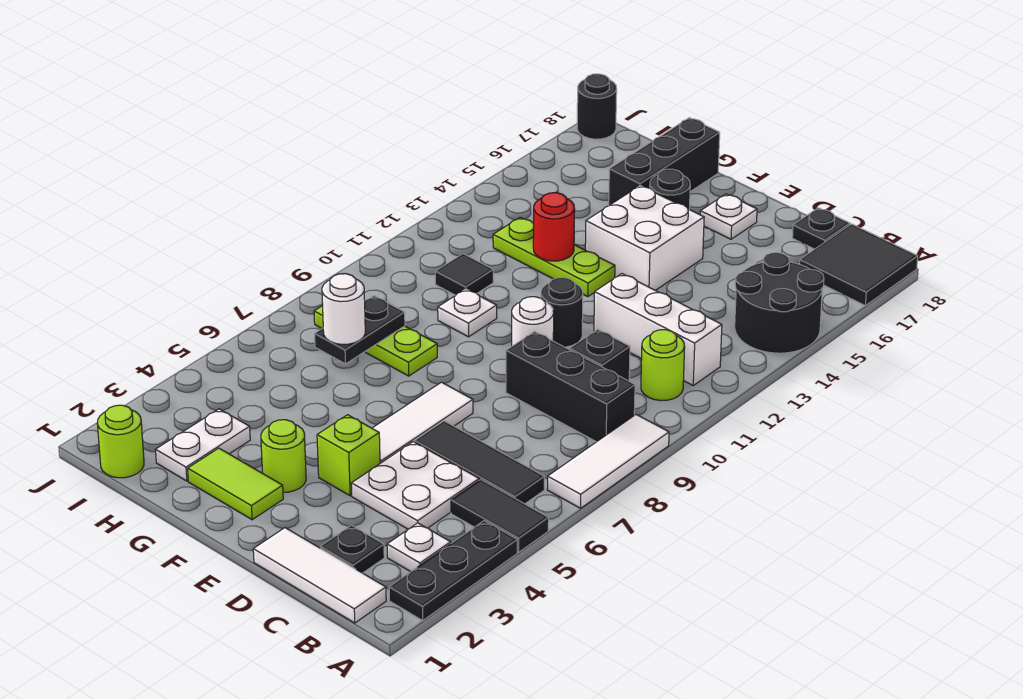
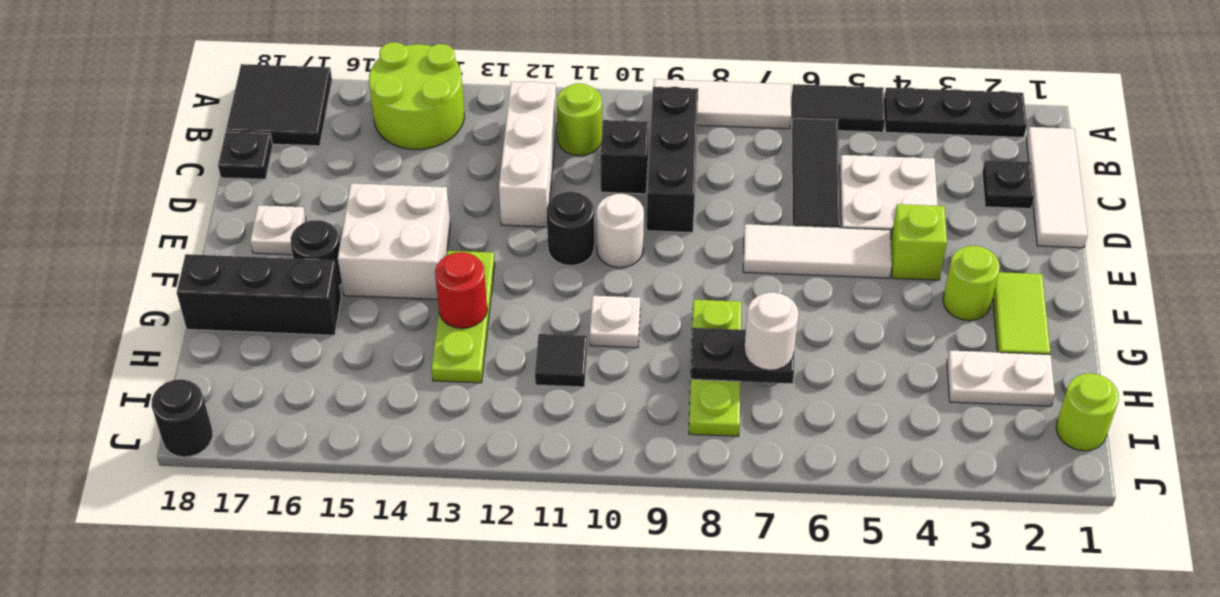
black 1x2 tile [451,480,549,552] -> black 1x2 tile turned to [792,84,885,132]
black 2x2 round brick [735,253,824,353] -> lime 2x2 round brick [369,42,464,150]
white 1x1 plate [387,523,451,572] -> none

